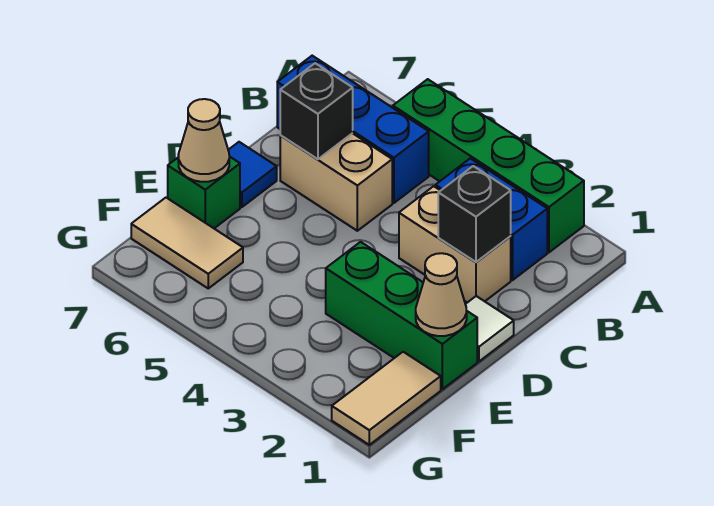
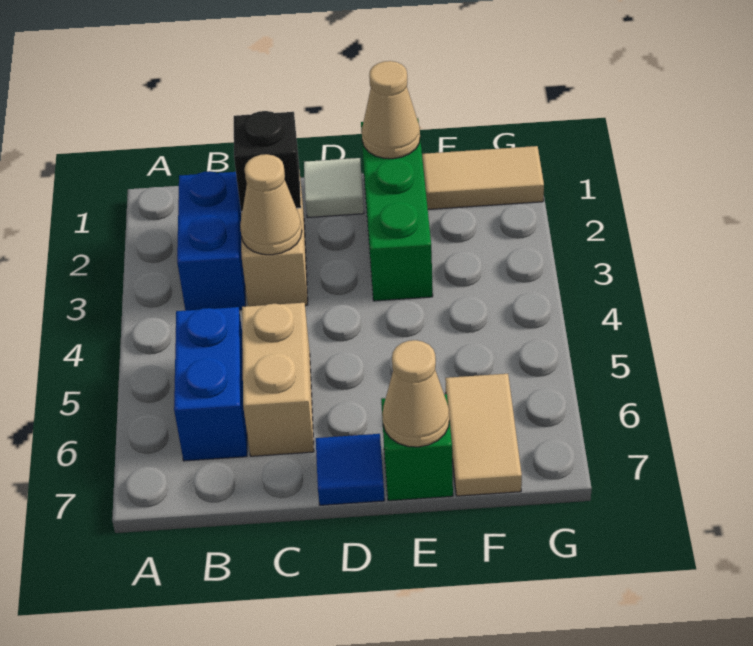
green 1x4 brick [393,79,584,252] -> none
blue 1x3 brick [277,56,429,203] -> blue 1x2 brick [174,307,247,461]
none -> tan 1x1 cone [240,154,302,255]
black 1x1 brick [280,63,353,159] -> none

